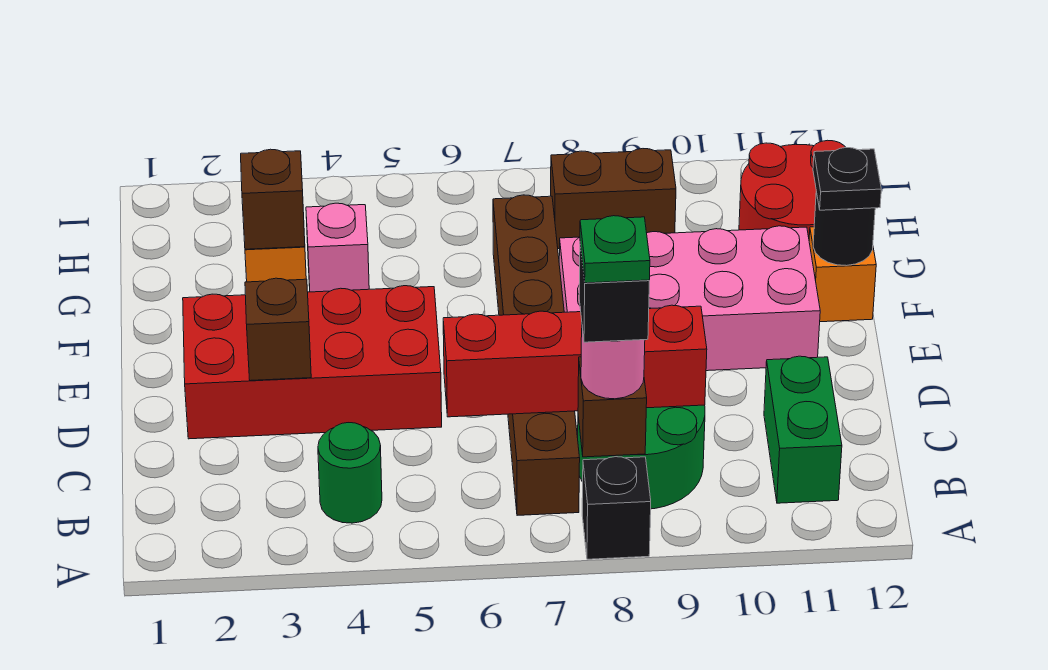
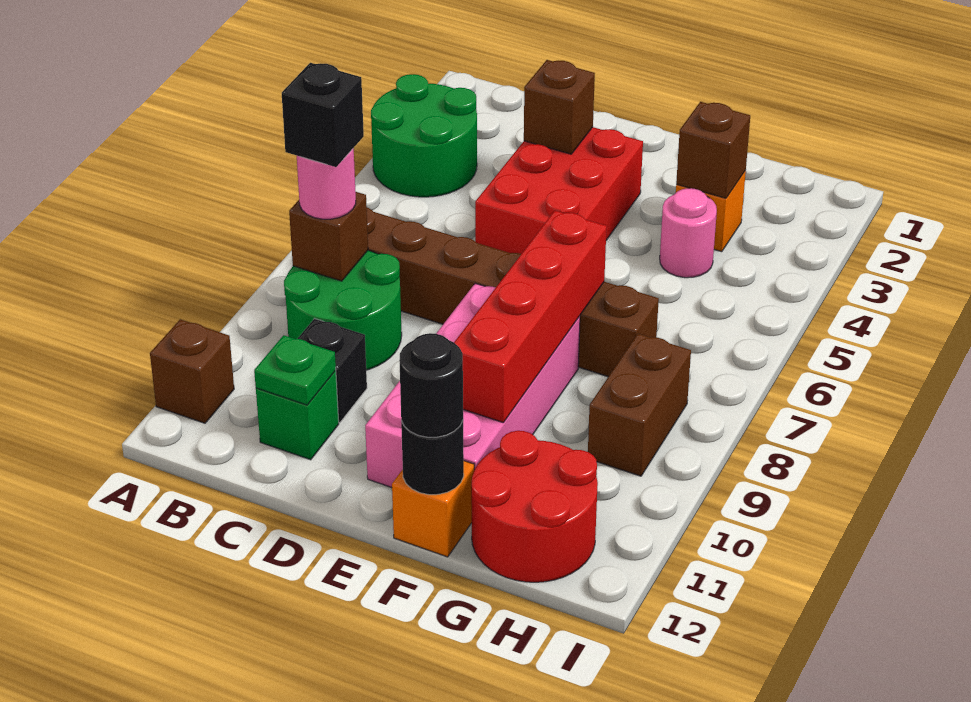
black 1x1 brick [582,457,651,559] -> black 1x1 brick moved to [298,319,367,422]
none -> brown 1x1 brick [150,319,234,423]
green 1x1 round brick [318,423,382,523] -> green 2x2 round brick [371,74,477,197]
green 1x1 plate [580,216,650,283] -> green 1x1 plate moved to [254,335,336,405]
green 1x2 brick [764,356,842,503] -> green 1x1 brick [256,370,339,460]
red 1x4 brick [443,305,707,417] -> red 1x4 brick moved to [454,211,607,422]
red 2x4 brick [183,286,442,439] -> red 2x3 brick [475,127,643,254]
black 1x1 plate [813,148,881,210] -> black 1x1 round brick [399,333,463,437]
pink 1x1 brick [306,203,369,292] -> pink 1x1 round brick [660,188,717,278]

